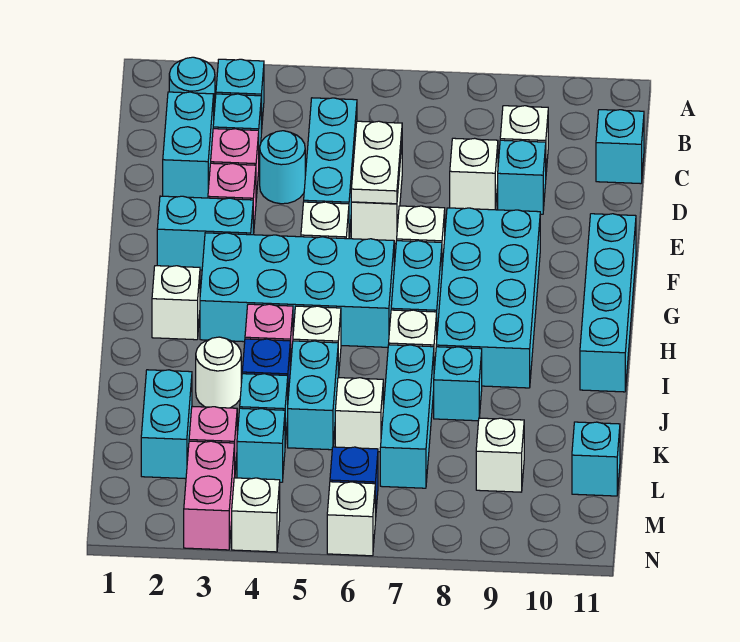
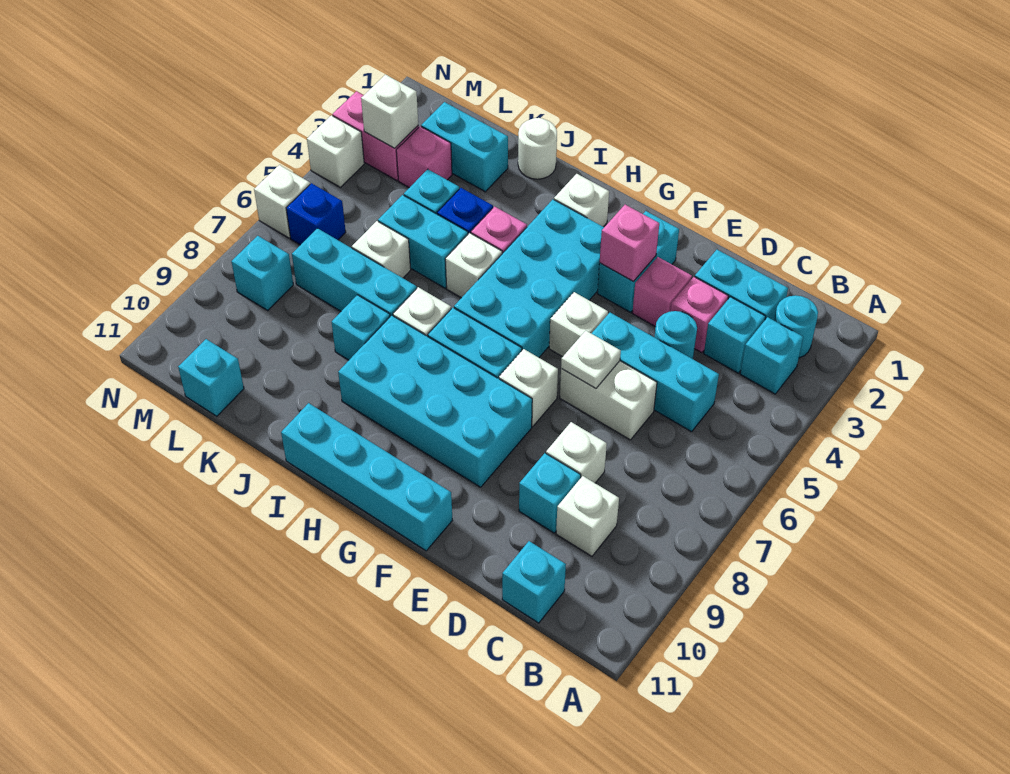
white 1x2 plate [351,121,402,204] -> white 1x1 plate [561,331,621,389]
none -> pink 1x1 brick [600,205,659,282]
white 1x1 round brick [196,337,241,408] -> white 1x1 round brick moved to [518,118,557,179]
cyan 1x1 brick [237,408,285,482] -> cyan 1x1 brick moved to [231,236,293,310]
white 1x1 brick [476,418,524,492] -> white 1x1 brick moved to [361,75,418,148]

